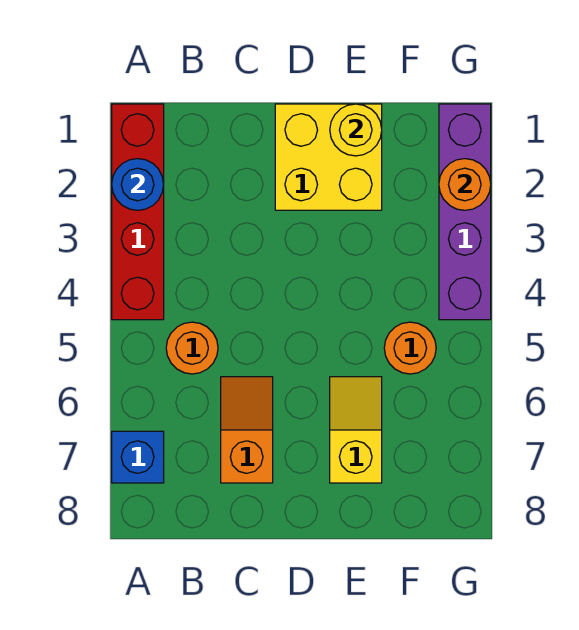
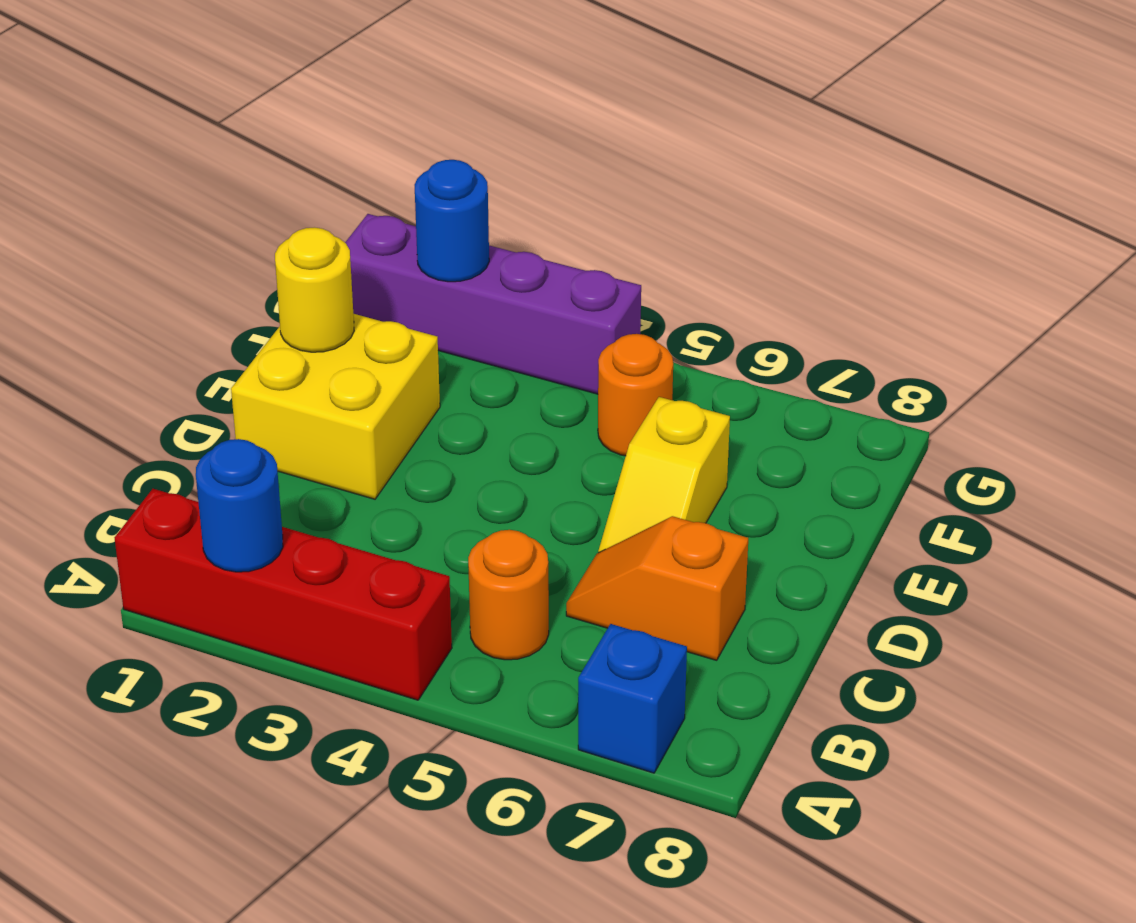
yellow 1x2 slope [330,377,382,483] -> yellow 1x2 slope turned to [598,397,730,553]
orange 1x1 round brick [439,159,491,210] -> blue 1x1 round brick [415,160,489,282]

